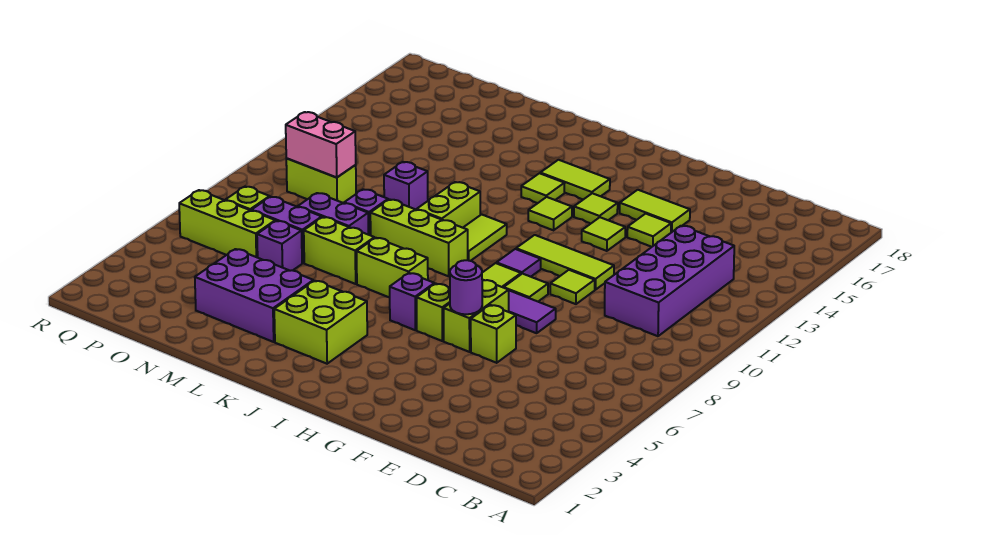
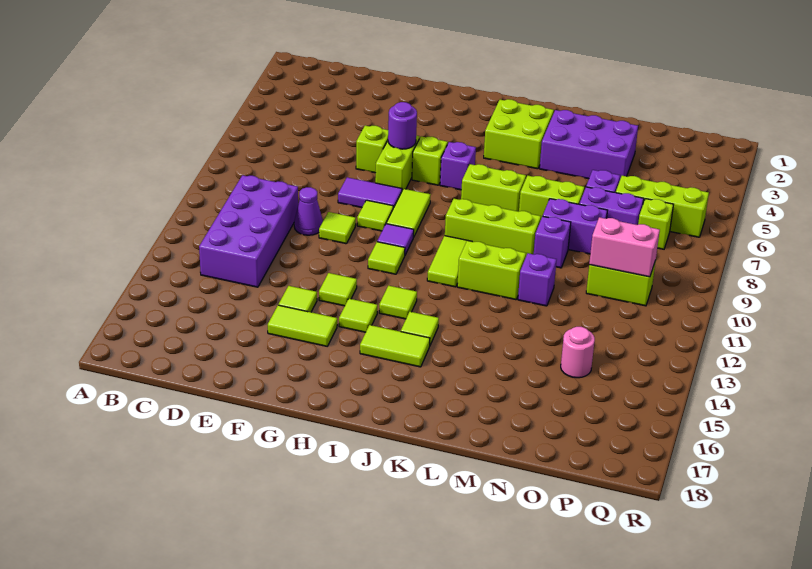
none -> purple 1x1 cone [294,187,323,235]
lime 1x3 tile [516,235,614,290] -> lime 1x1 tile [368,242,405,274]
lime 1x2 brick [417,182,480,228] -> lime 1x2 brick turned to [457,241,526,300]
none -> pink 1x1 round brick [561,327,595,378]

